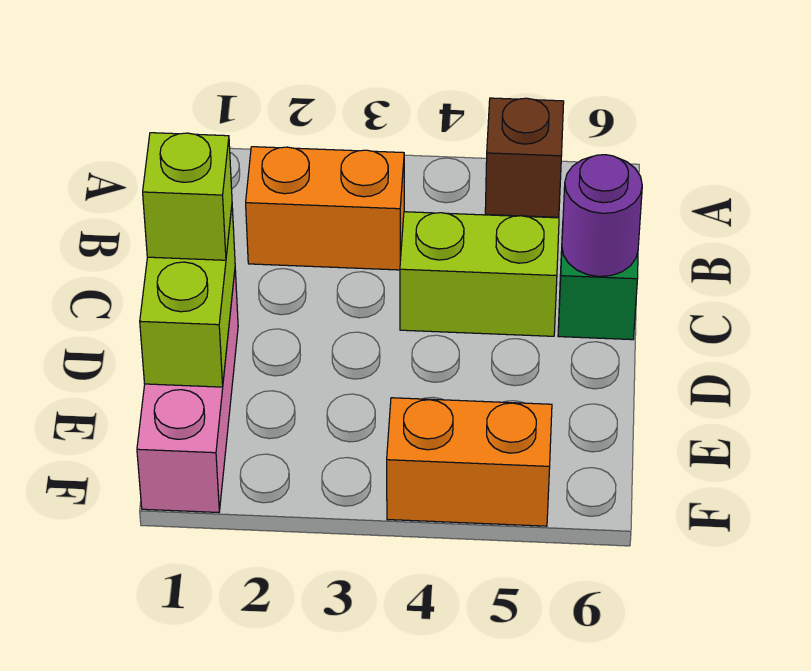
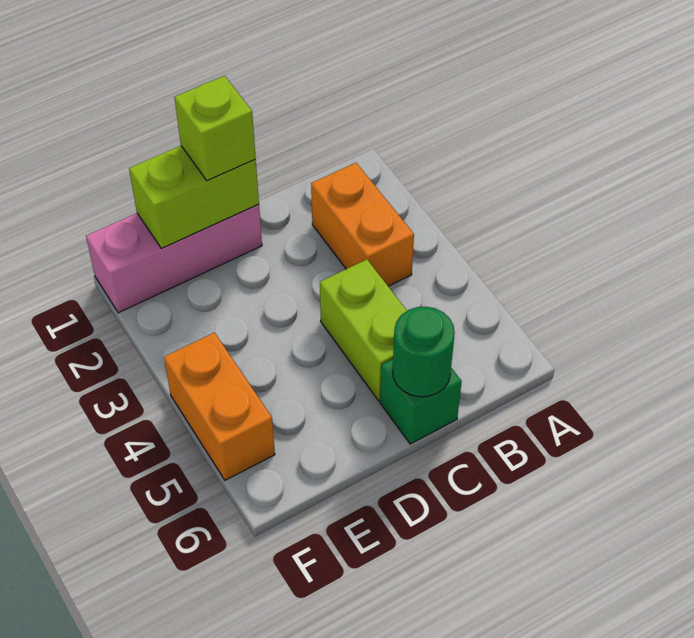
brown 1x1 brick [485,98,564,217] -> none
purple 1x1 round brick [562,155,642,277] -> green 1x1 round brick [393,307,455,397]

